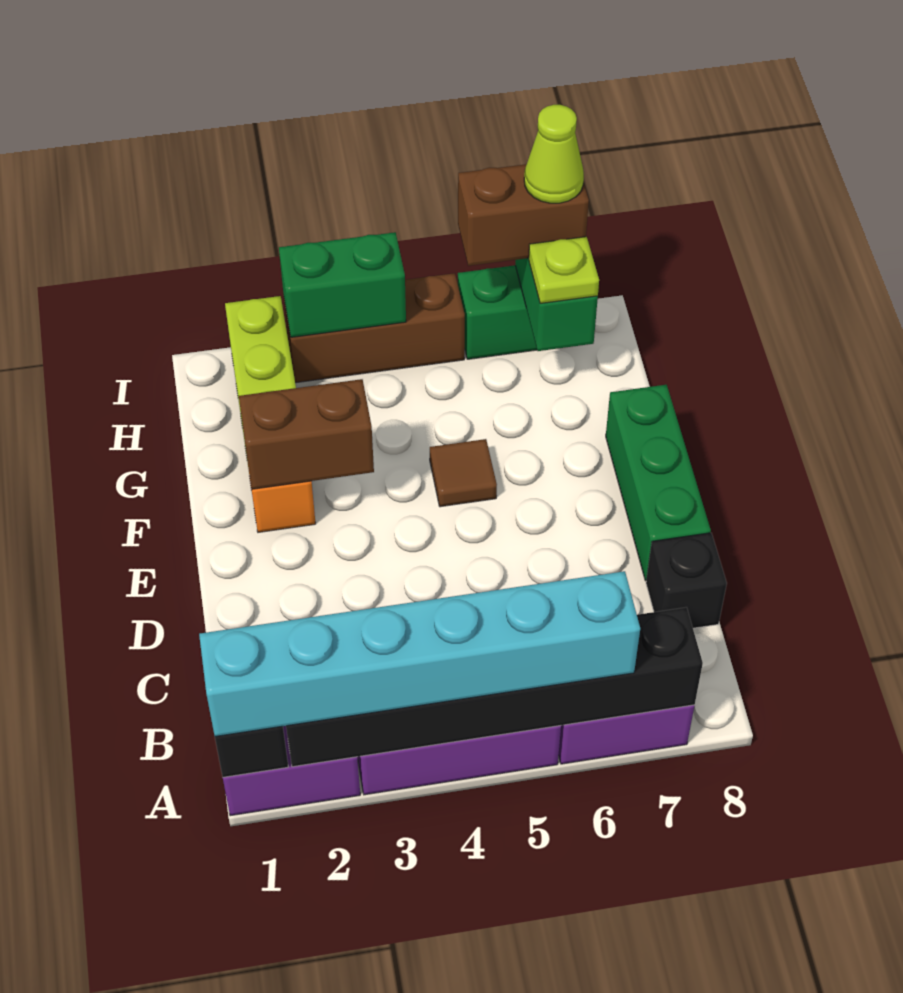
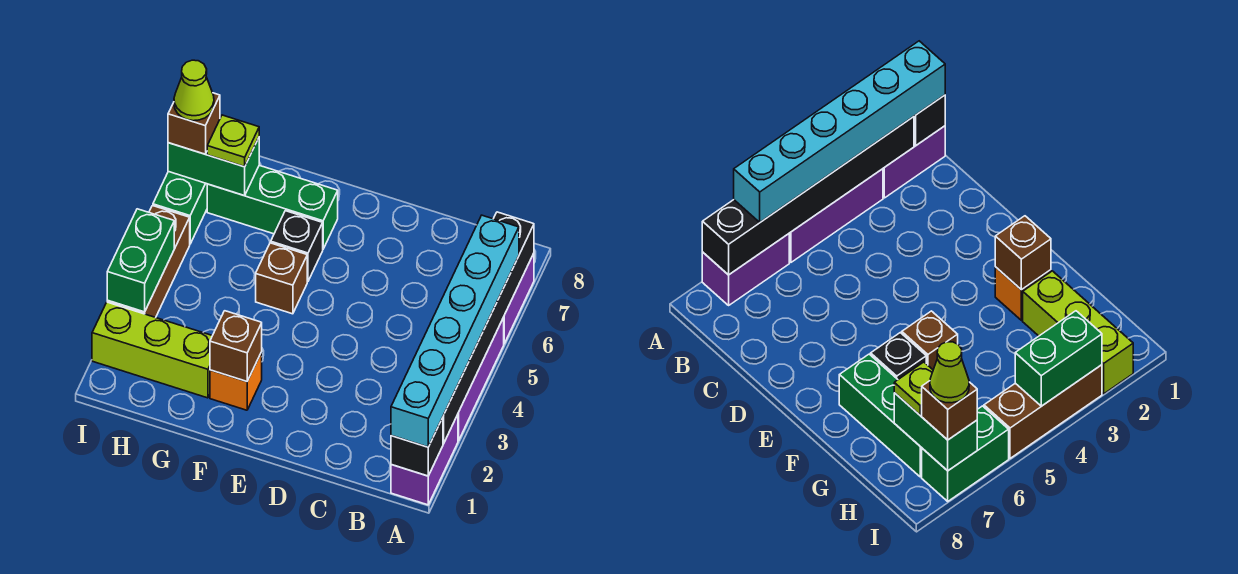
black 1x1 brick [646,533,727,628] -> black 1x1 brick moved to [271,211,323,282]
green 1x3 brick [606,385,711,581] -> green 1x3 brick moved to [207,165,338,249]
brown 1x2 brick [239,379,374,489] -> brown 1x1 brick [210,311,262,381]
brown 1x1 tile [430,439,497,507] -> brown 1x1 brick [256,243,307,314]
brown 1x2 brick [458,164,589,266] -> brown 1x1 brick [168,93,220,154]

